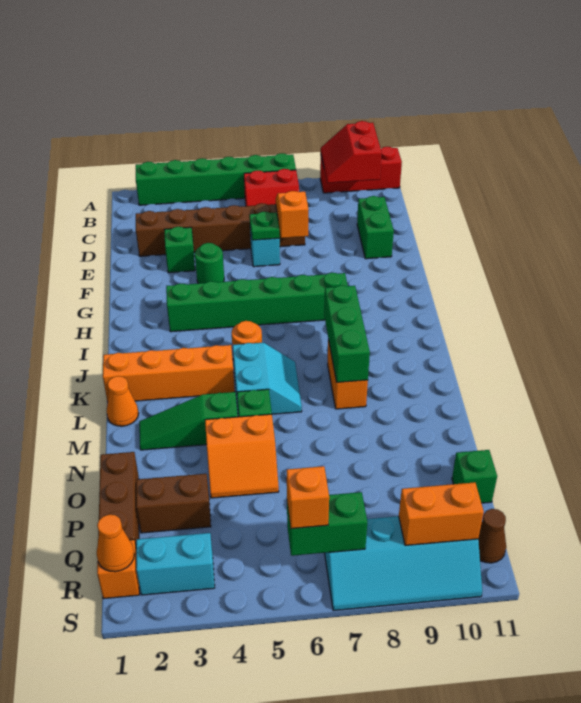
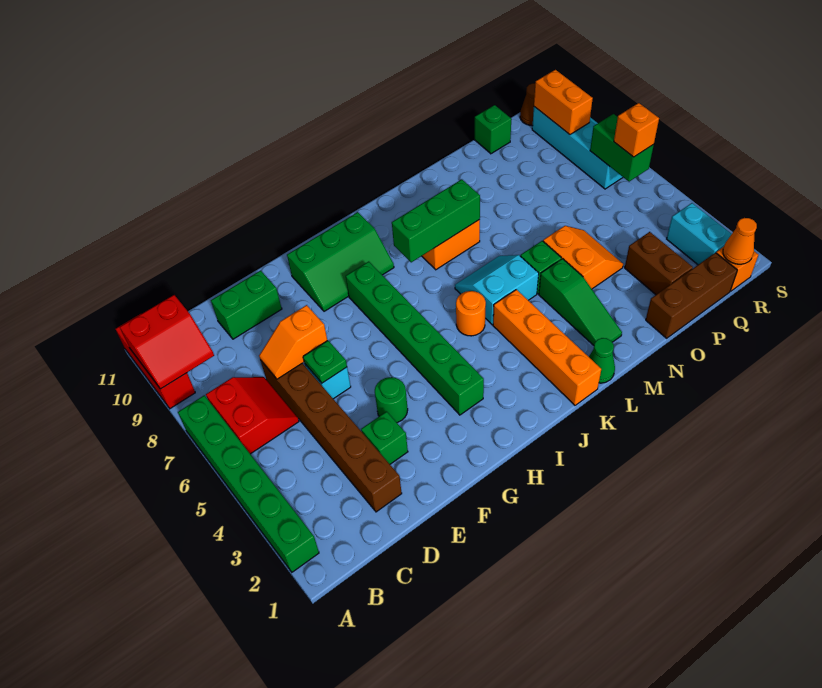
none -> green 2x3 slope [287,212,394,311]
orange 1x1 cone [107,376,139,426] -> green 1x1 cone [589,338,615,383]

